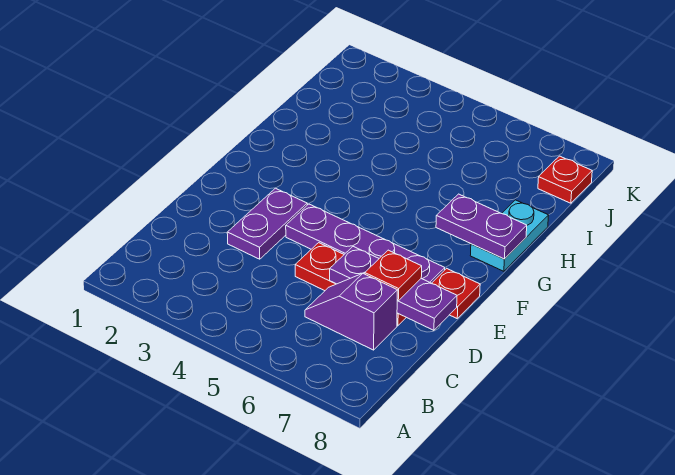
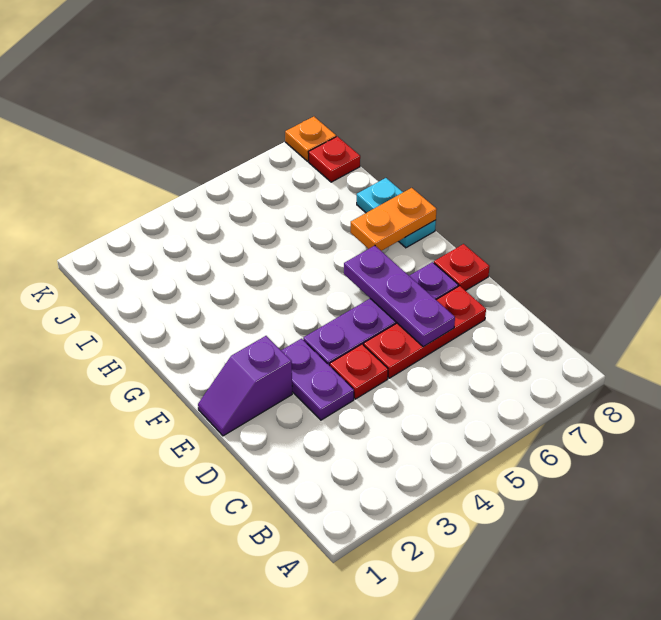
purple 1x2 slope [305,273,398,350] -> purple 1x2 slope moved to [198,336,292,436]
purple 1x3 plate [330,247,457,330] -> purple 1x3 plate turned to [344,246,455,347]
red 1x1 plate [365,250,422,301] -> red 1x1 plate moved to [330,344,388,399]
purple 1x2 plate [436,194,527,259] -> orange 1x2 plate [351,188,437,251]
none -> orange 1x1 plate [285,117,336,161]

